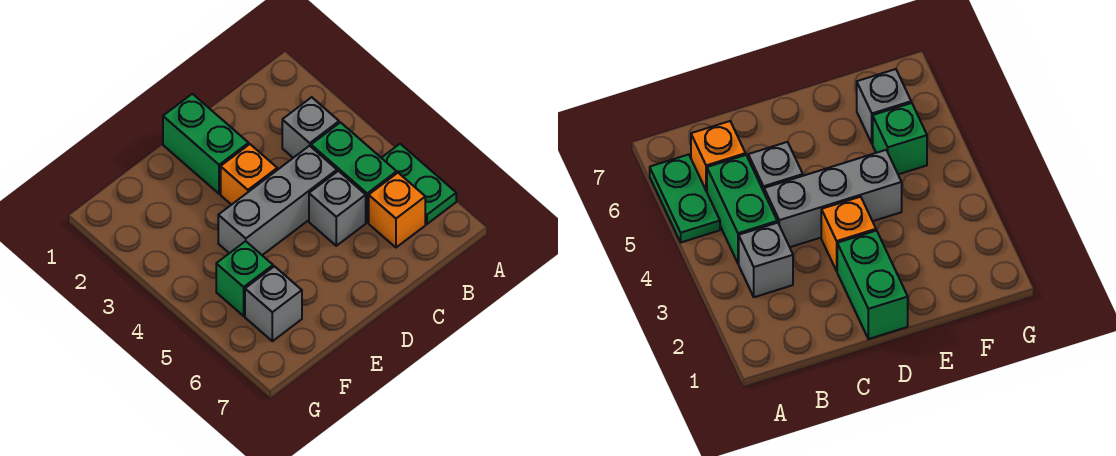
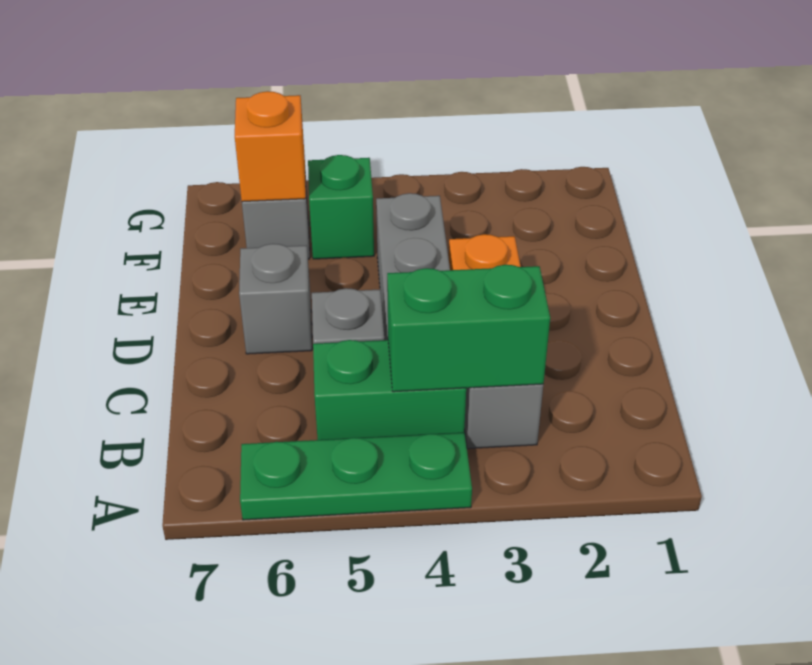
green 1x2 plate [382,144,456,224] -> green 1x3 plate [240,432,472,520]
orange 1x1 brick [369,173,425,247] -> orange 1x1 brick moved to [235,91,306,202]
green 1x2 brick [163,94,249,194] -> green 1x2 brick moved to [387,265,550,392]
none -> grey 1x1 brick [239,244,312,354]

